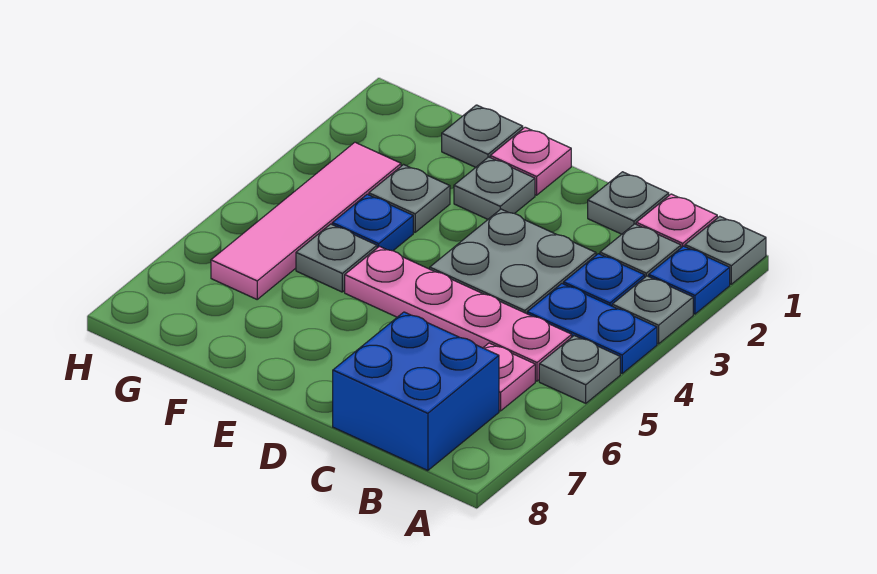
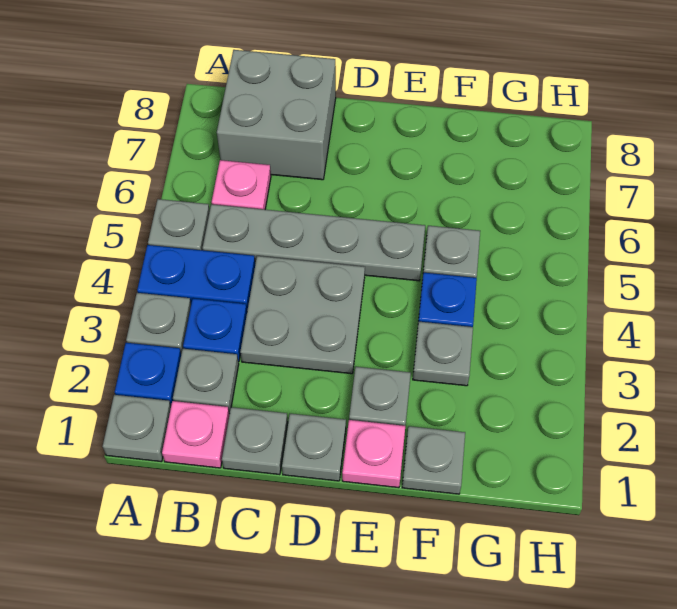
pink 1x4 plate [345,246,572,381] -> grey 1x4 plate [202,204,425,281]
blue 2x2 brick [333,312,499,471] -> grey 2x2 brick [217,50,336,180]
none -> grey 1x1 plate [282,414,346,481]
pink 1x4 tile [211,142,401,299] -> none

